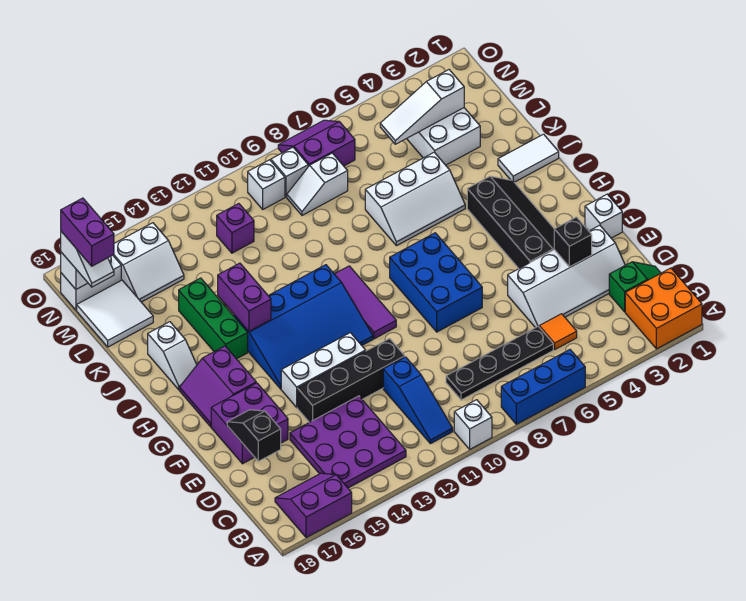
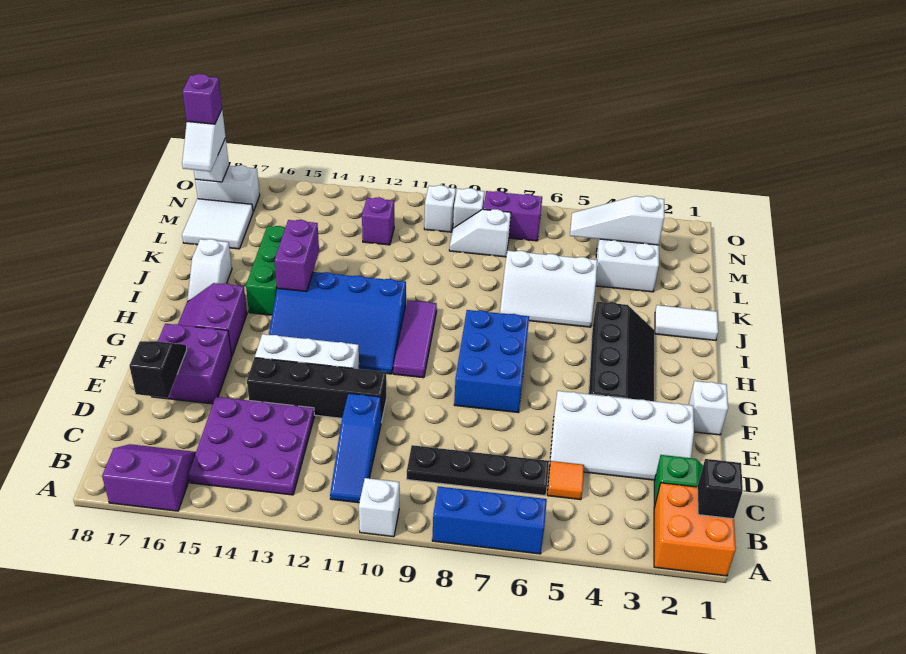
black 1x1 brick [554,217,592,267] -> black 1x1 brick moved to [697,459,743,519]
white 2x2 slope [113,223,184,302] -> none
purple 1x2 brick [61,198,114,266] -> purple 1x1 brick [182,74,222,124]

